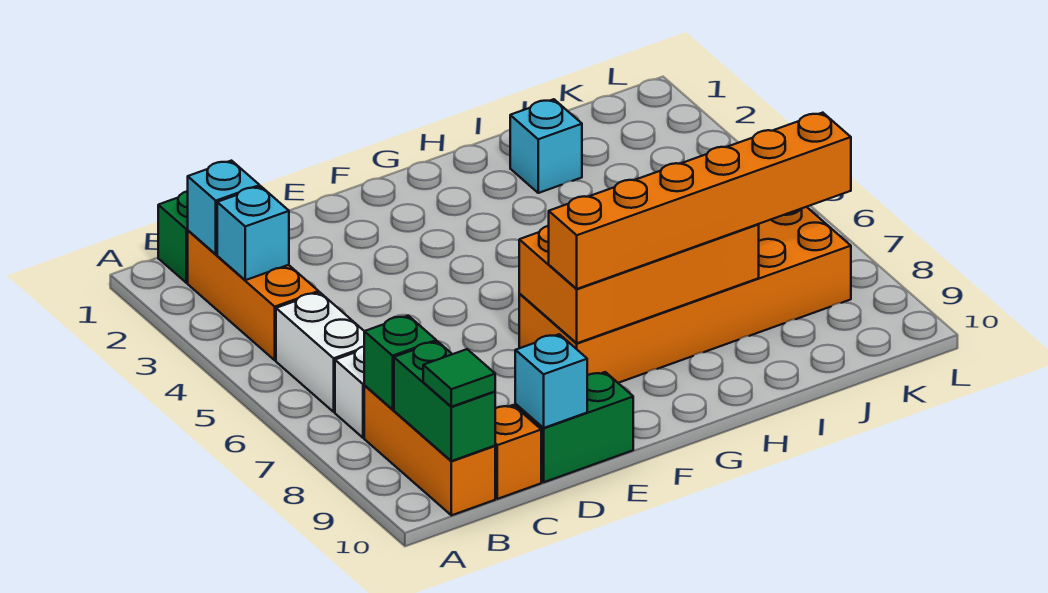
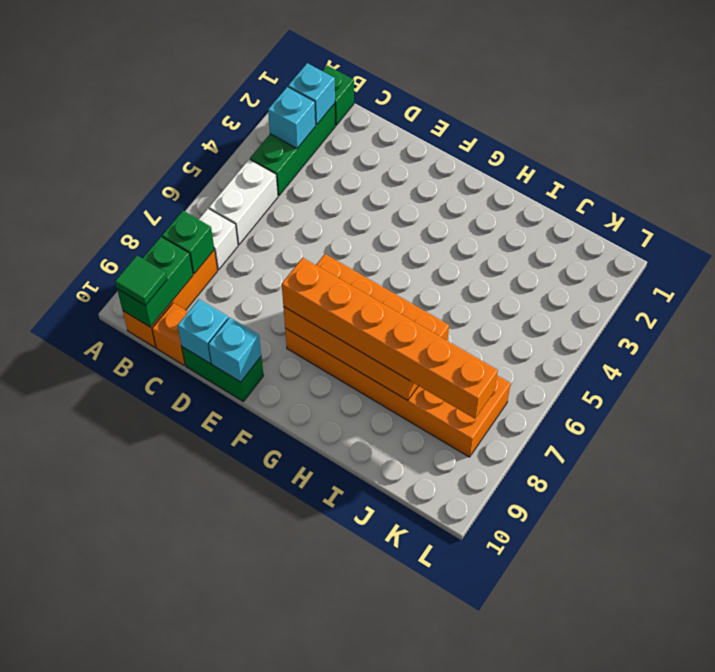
orange 1x3 brick [188,231,319,360] -> green 1x3 brick [250,103,336,196]
cyan 1x1 brick [510,99,582,193] -> cyan 1x1 brick moved to [208,317,261,382]

